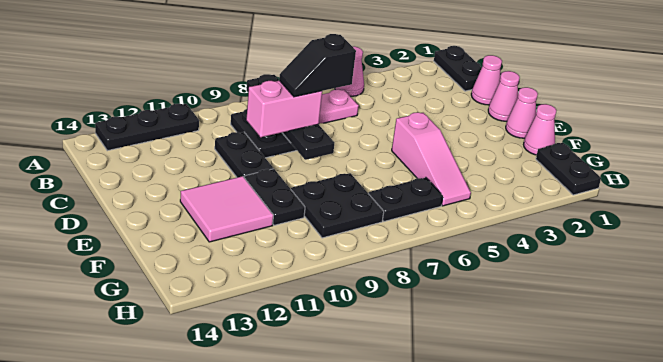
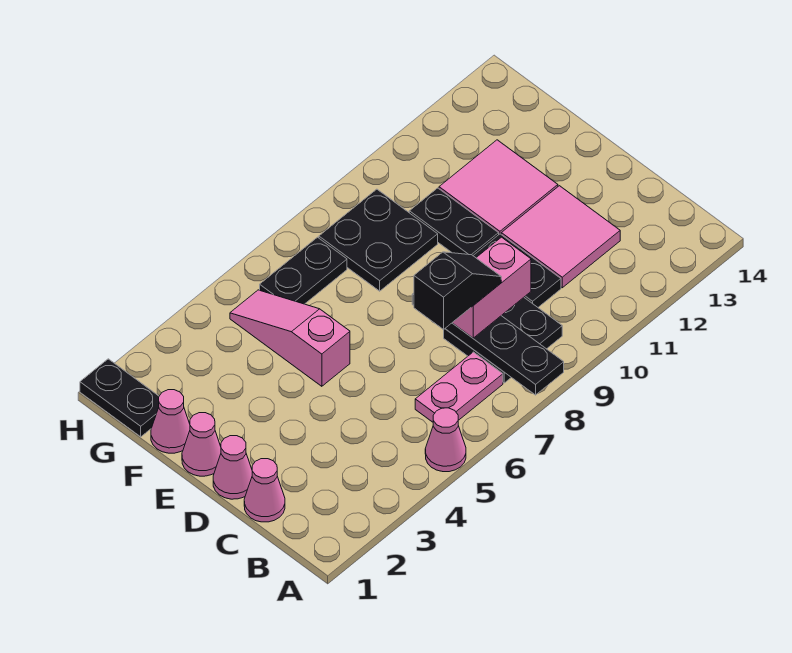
black 1x2 plate [434,46,482,91] -> none
black 1x3 plate [95,104,199,151] -> none
none -> pink 2x2 tile [501,186,620,288]

